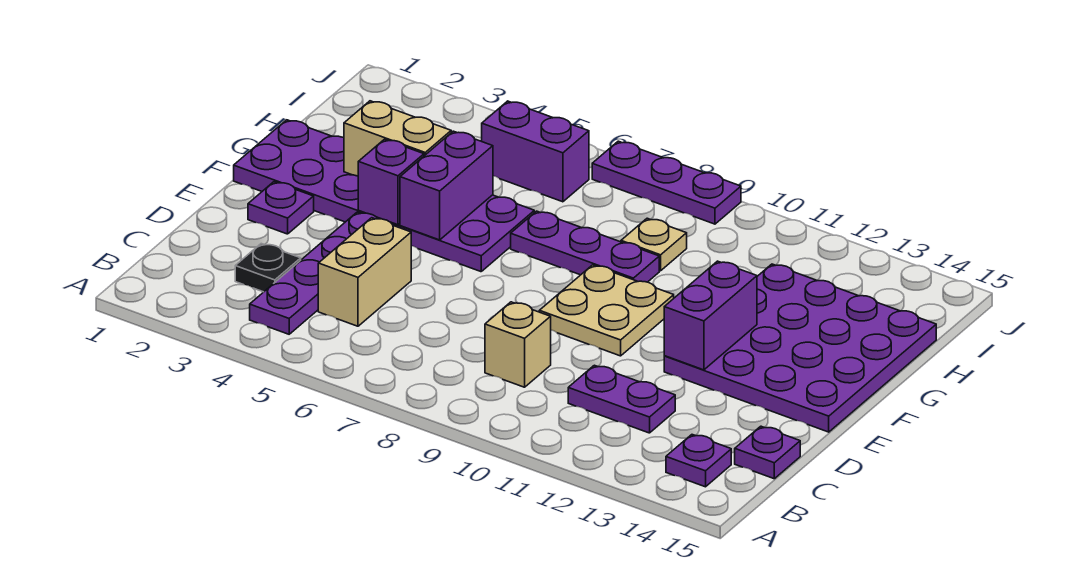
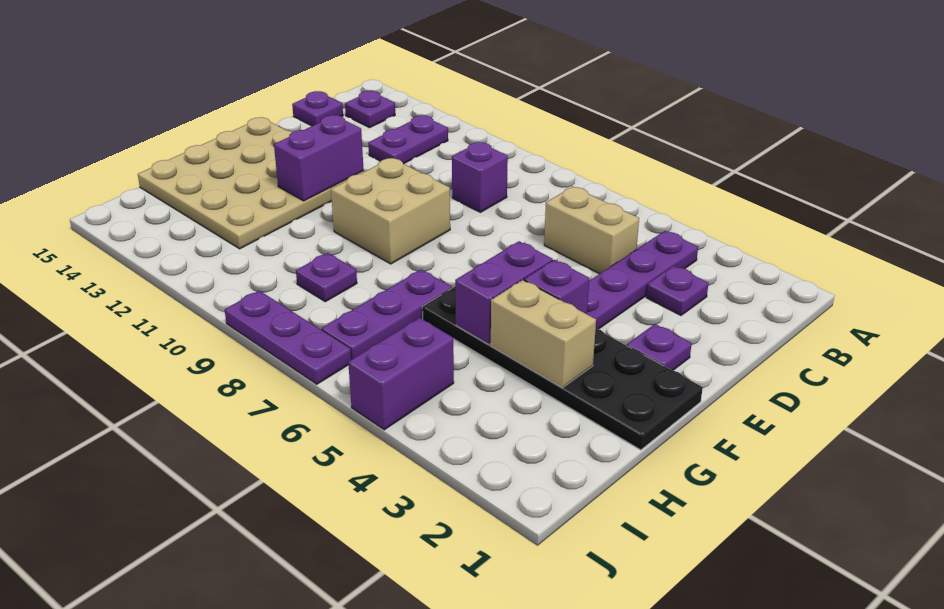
black 1x1 plate [235,244,301,292] -> purple 1x1 plate [646,266,708,315]
tan 1x2 brick [318,218,411,326] -> tan 1x2 brick turned to [544,187,639,274]
tan 1x1 brick [485,302,551,387] -> purple 1x1 brick [452,142,508,212]
purple 1x2 plate [568,365,675,433] -> purple 1x2 plate turned to [368,115,448,164]
tan 2x2 plate [539,265,674,356] -> tan 2x2 brick [331,158,450,264]
purple 4x4 plate [664,264,936,432] -> tan 4x4 plate [138,117,364,249]
purple 2x6 plate [234,120,534,272] -> black 2x6 plate [422,286,703,450]
purple 1x3 plate [511,211,659,282] -> purple 1x3 plate turned to [322,270,452,360]
tan 1x1 plate [621,218,687,271] -> purple 1x1 plate [296,253,357,302]
purple 1x2 brick [482,101,589,202] -> purple 1x2 brick turned to [348,318,454,430]

